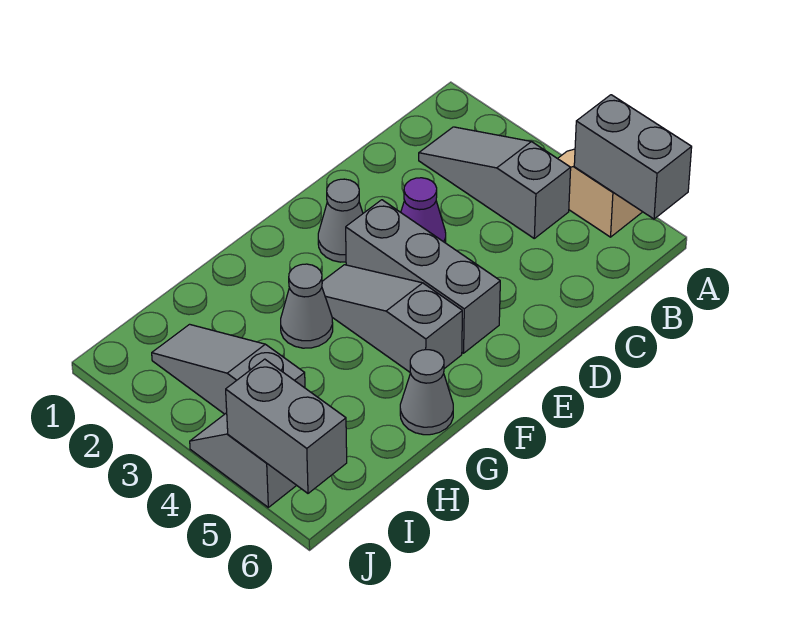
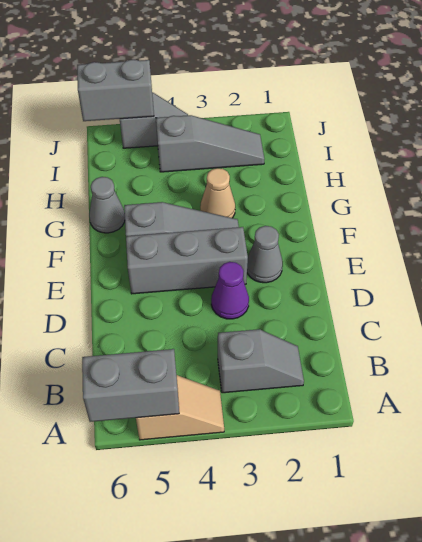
grey 1x3 slope [419,127,571,238] -> grey 1x2 slope [218,329,304,393]
grey 1x1 cone [281,264,333,348] -> tan 1x1 cone [200,168,235,218]

